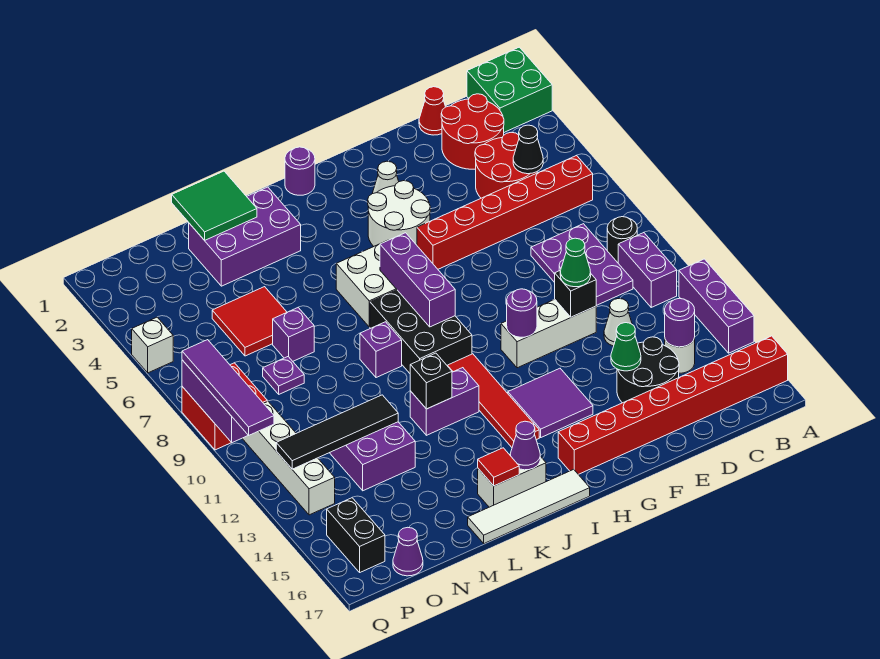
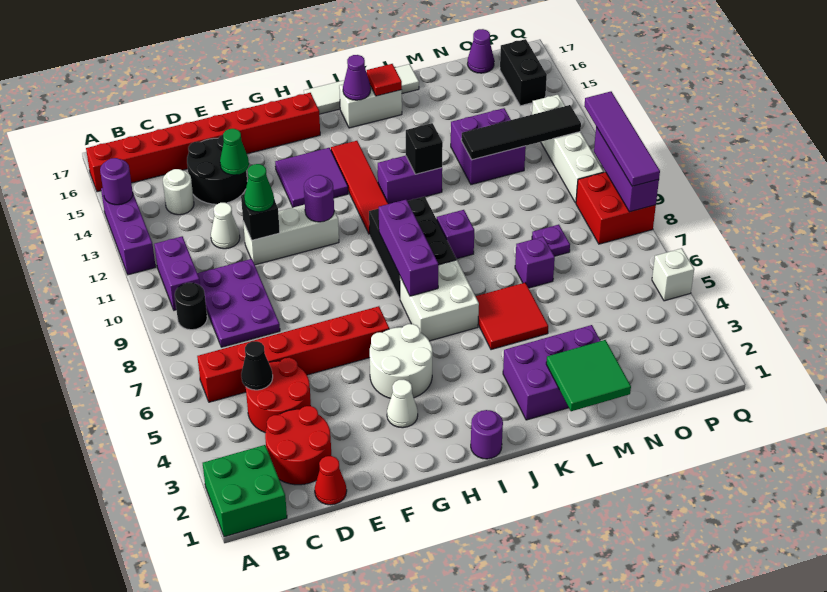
purple 1x1 round brick [665,298,695,347] -> purple 1x1 round brick moved to [100,158,133,205]
red 2x2 tile [212,287,287,356] -> red 2x2 tile moved to [476,283,548,350]

